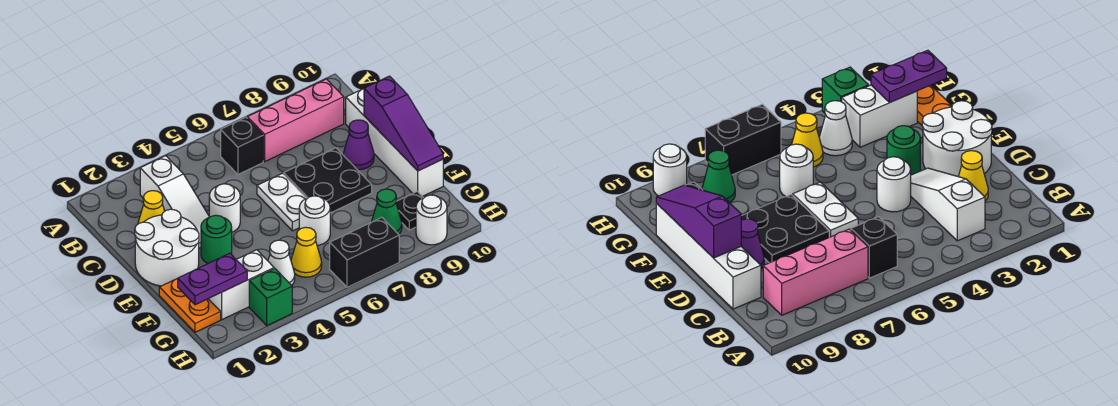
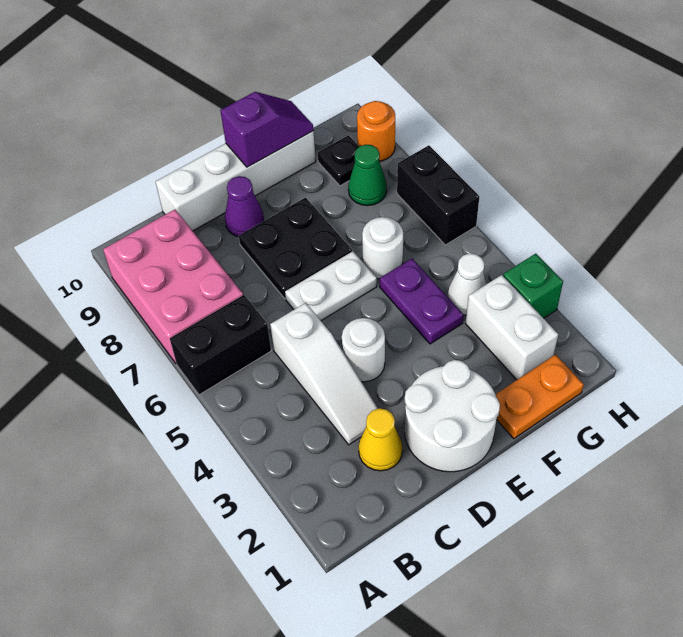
white 1x3 slope [140,156,209,248] -> white 1x3 slope turned to [270,303,378,445]
black 1x1 brick [221,117,263,174] -> black 1x2 brick [170,295,271,395]
pink 1x3 brick [247,79,344,161] -> pink 2x3 brick [103,210,243,364]
purple 1x3 slope [364,76,443,171] -> purple 1x2 slope [220,92,313,167]
green 1x1 round brick [201,215,232,263] -> none
purple 1x2 plate [178,253,247,305] -> purple 1x2 plate moved to [380,259,463,344]
yellow 1x1 cone [291,227,322,277] -> none
white 1x1 round brick [416,195,447,245] -> orange 1x1 round brick [357,101,395,161]

